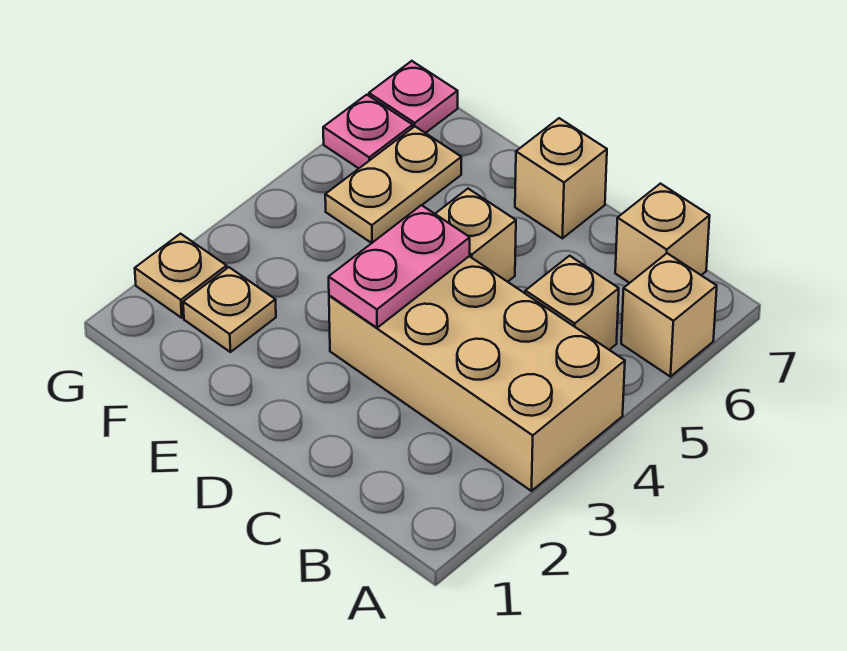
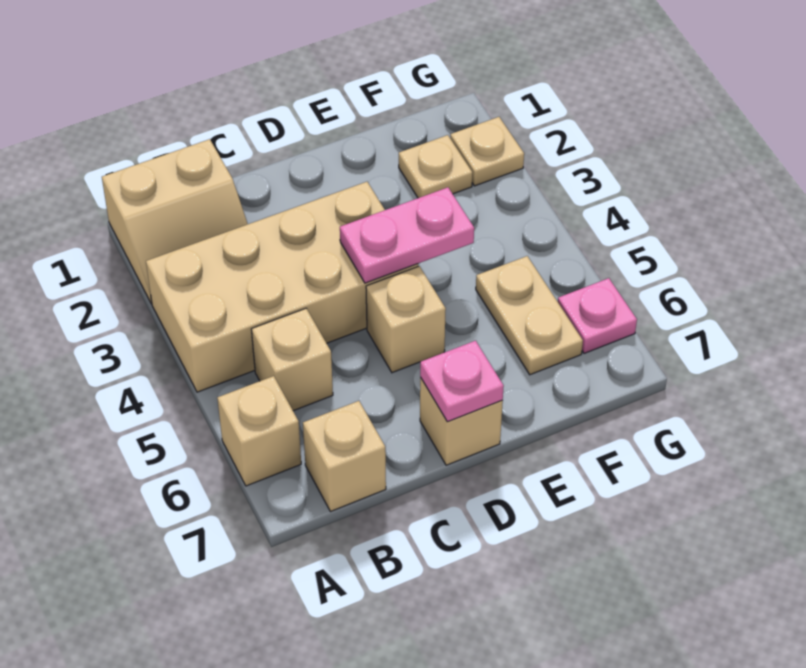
none -> tan 2x2 slope [102,139,248,304]
pink 1x2 plate [329,205,470,328] -> pink 1x2 plate turned to [340,187,474,283]
pink 1x1 plate [369,61,458,133] -> pink 1x1 plate moved to [420,341,504,422]

